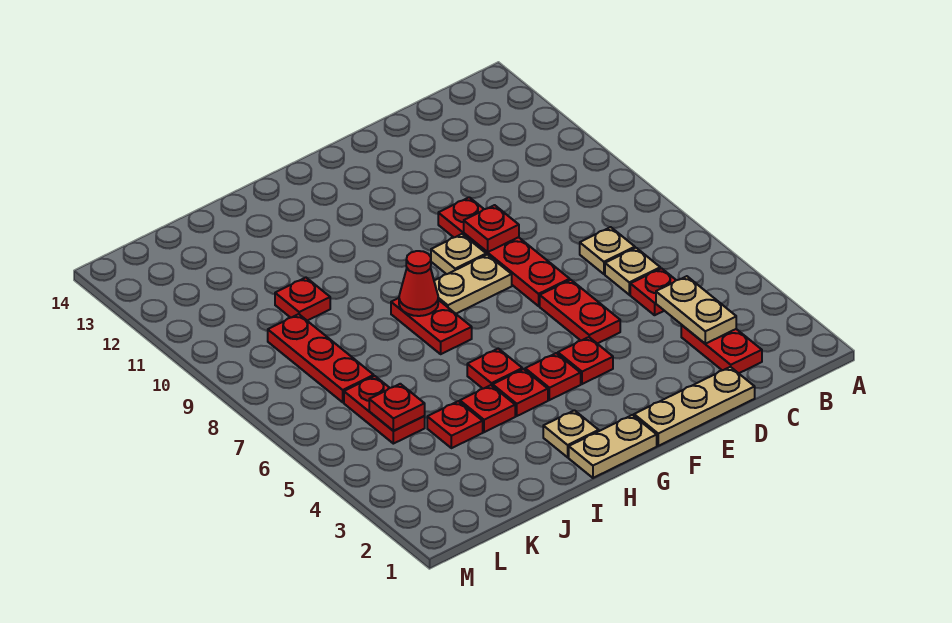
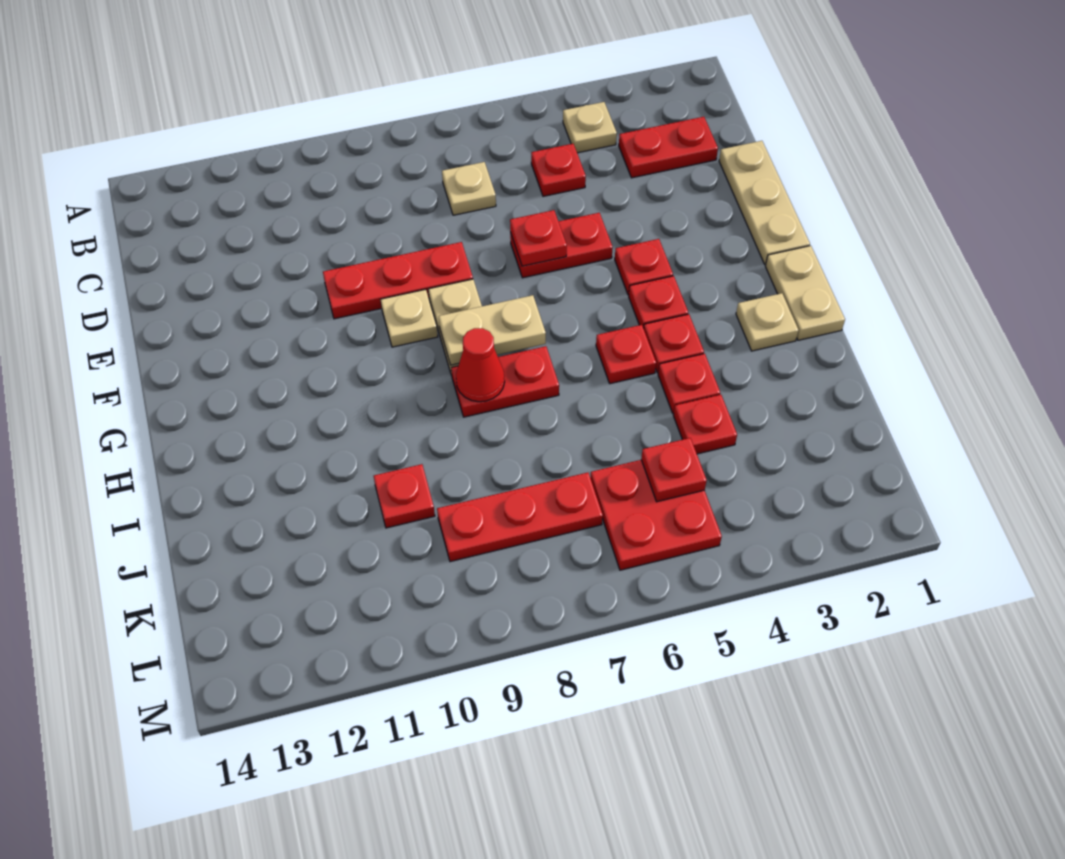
tan 1x2 plate [656,276,736,344] -> tan 1x2 plate moved to [439,295,546,365]
tan 1x1 plate [605,248,660,295] -> tan 1x1 plate moved to [563,102,617,153]
red 1x4 plate [438,197,570,306] -> red 1x3 plate [323,242,473,319]
red 1x1 plate [464,205,519,252] -> red 1x1 plate moved to [510,210,567,266]
red 1x2 plate [344,376,425,444] -> red 2x2 plate [590,460,722,570]

